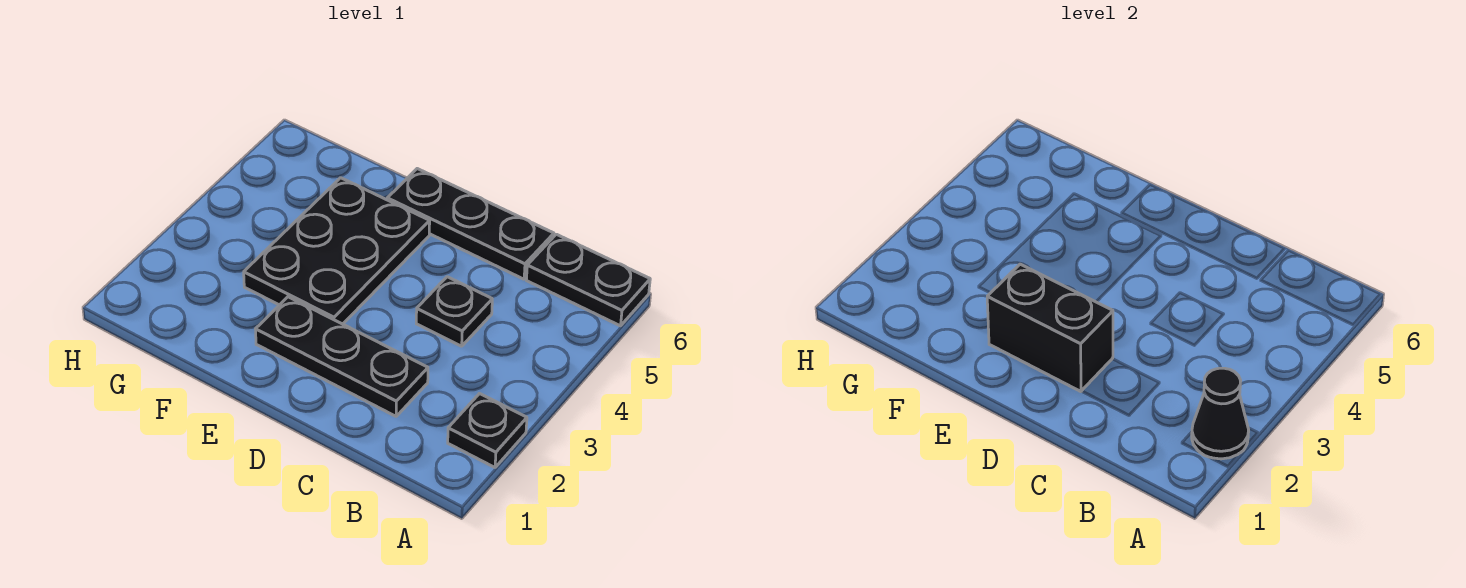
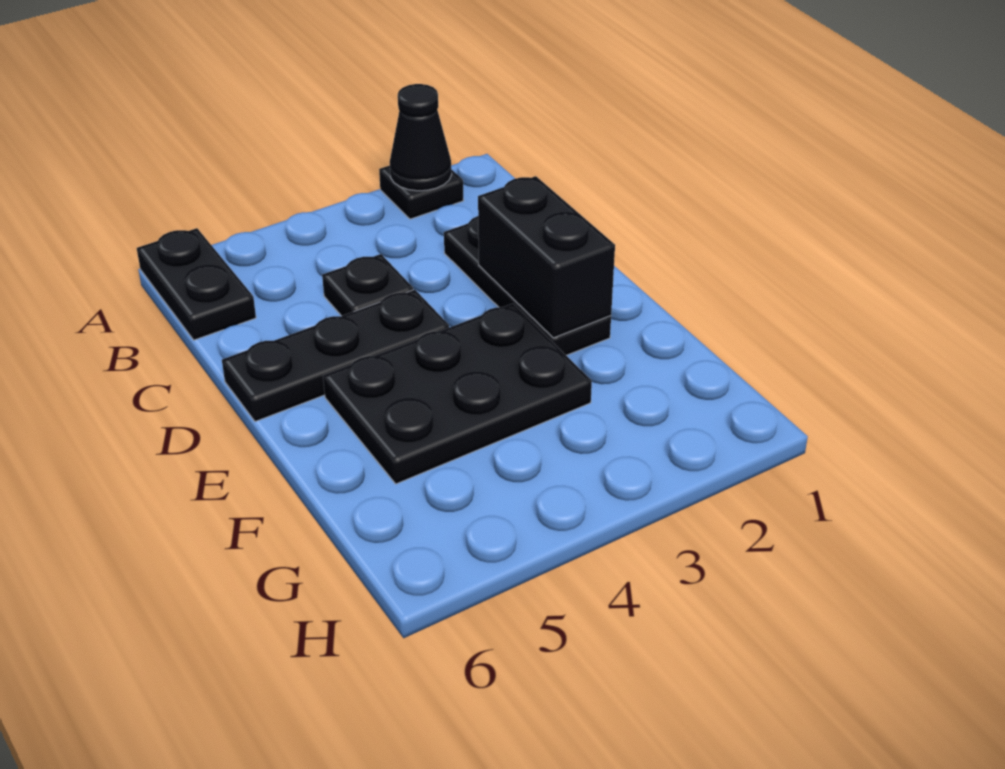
black 1x3 plate [387,169,554,279] -> black 1x3 plate turned to [222,289,449,422]

